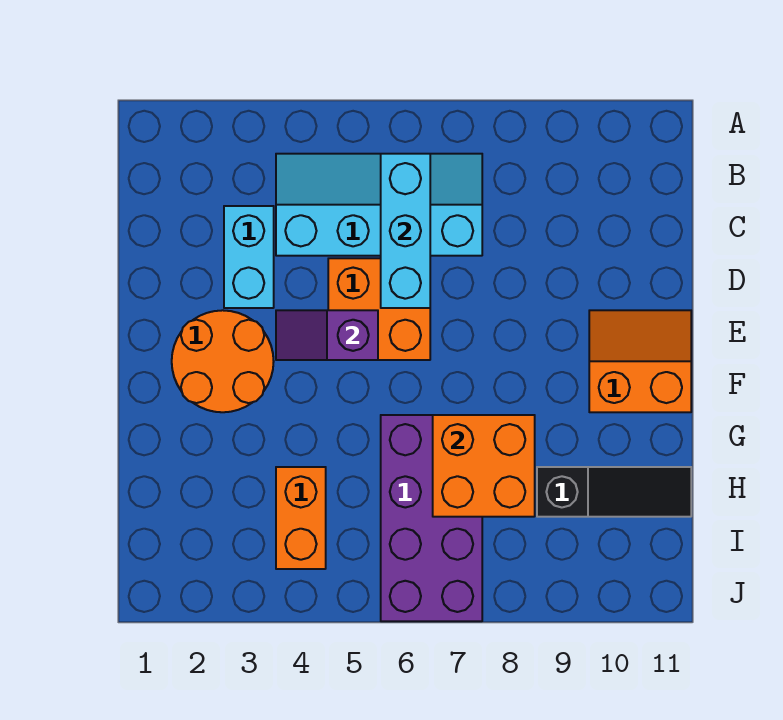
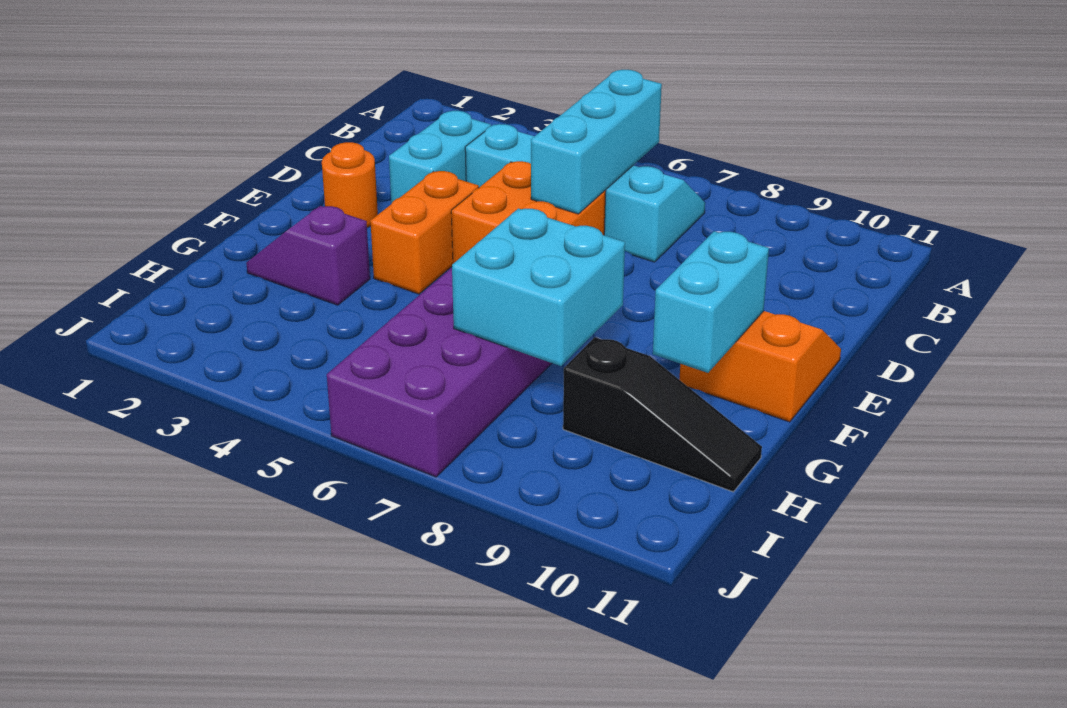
orange 2x2 round brick [172,310,274,412] -> orange 1x1 round brick [322,142,378,228]
purple 1x2 slope [276,310,378,360] -> purple 1x2 slope moved to [246,206,370,305]
none -> cyan 1x2 brick [653,231,769,373]
orange 2x2 brick [433,415,535,517] -> cyan 2x2 brick [452,208,625,366]
orange 1x2 brick [276,467,326,569] -> orange 1x2 brick moved to [370,171,479,294]

